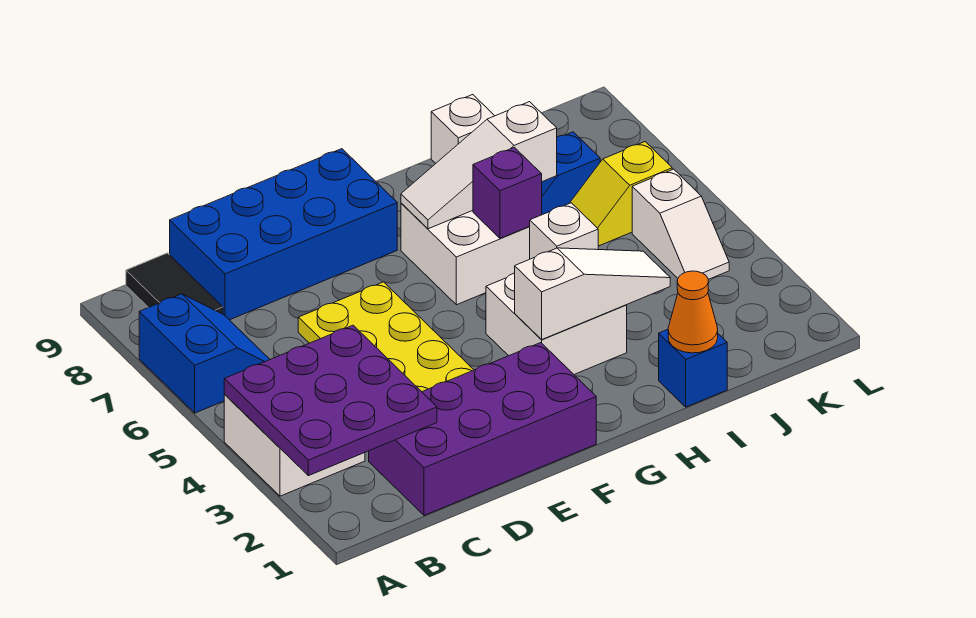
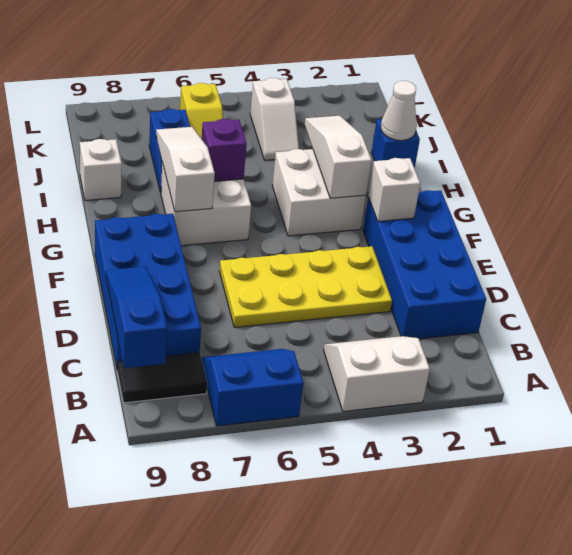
purple 3x3 plate [224,325,437,476] -> none
none -> blue 1x3 slope [106,267,167,368]
purple 2x4 brick [369,343,596,515] -> blue 2x4 brick [363,190,486,339]
white 1x3 slope [401,102,557,229] -> white 1x3 slope turned to [156,127,215,212]
white 1x1 brick [530,203,598,259] -> white 1x1 brick moved to [368,158,420,221]
orange 1x1 cone [668,271,718,353] -> white 1x1 cone [381,81,417,140]
white 1x2 slope [632,169,729,279] -> white 1x2 slope turned to [250,78,299,160]

